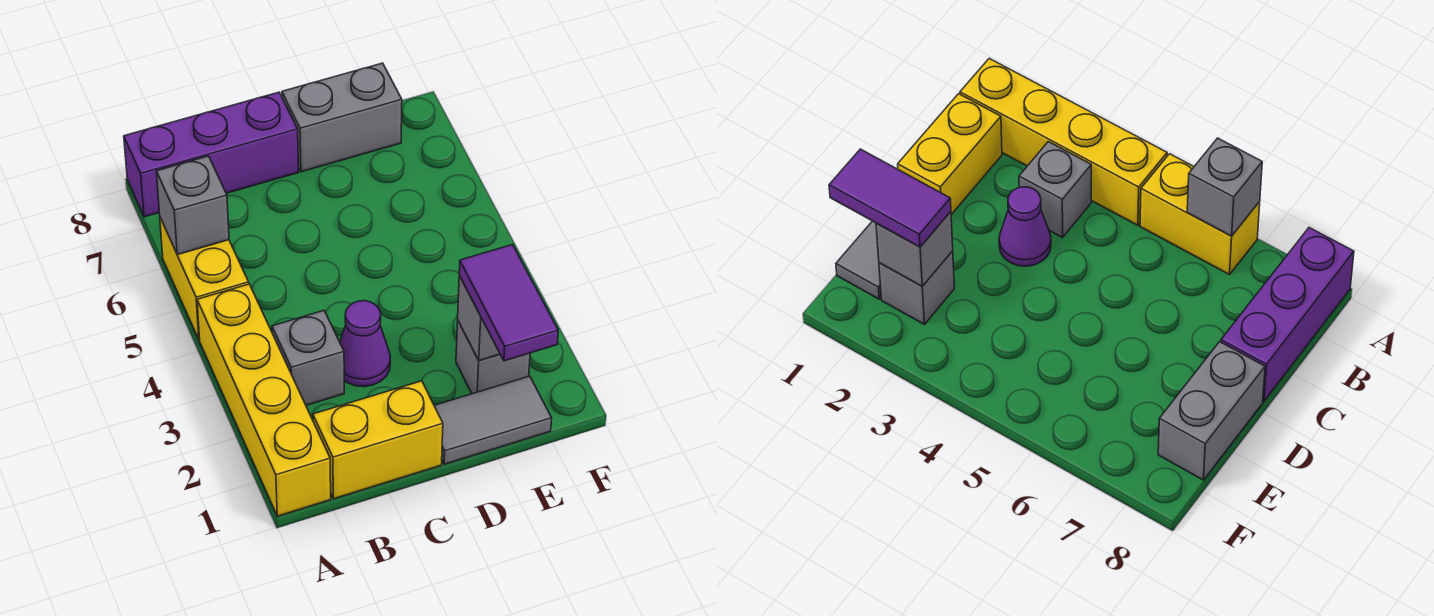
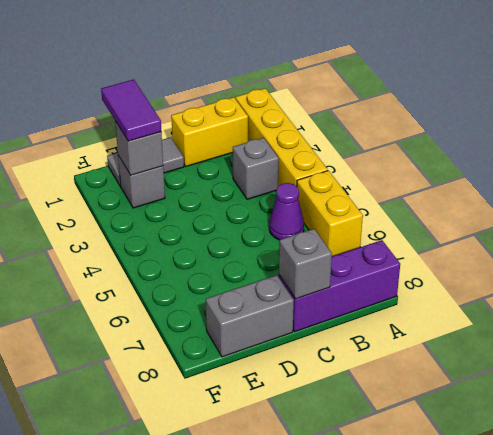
grey 1x1 brick [156,156,229,255] -> grey 1x1 brick moved to [279,229,332,299]
purple 1x1 cone [340,301,390,387] -> purple 1x1 cone moved to [269,183,304,240]

